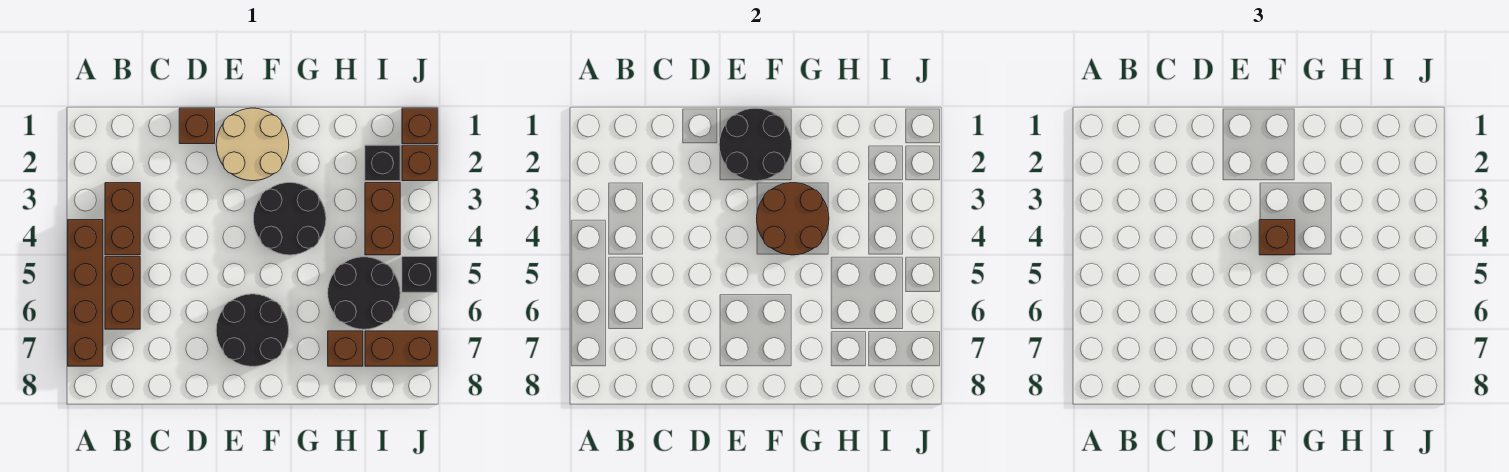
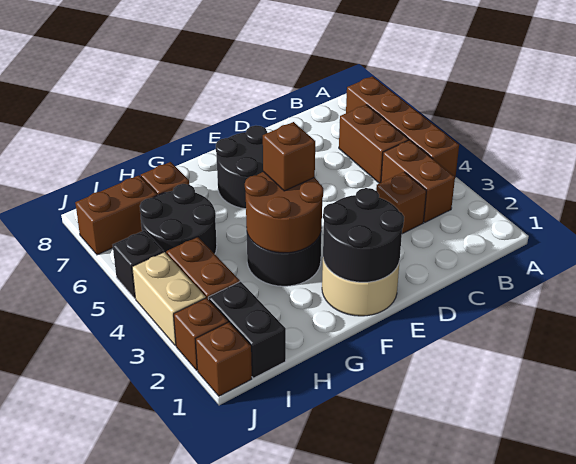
brown 1x1 brick [179,108,215,144] -> brown 1x1 brick moved to [376,172,426,234]
black 1x1 brick [365,145,400,181] -> black 1x2 brick [208,282,286,378]
none -> tan 1x2 brick [132,252,206,346]

